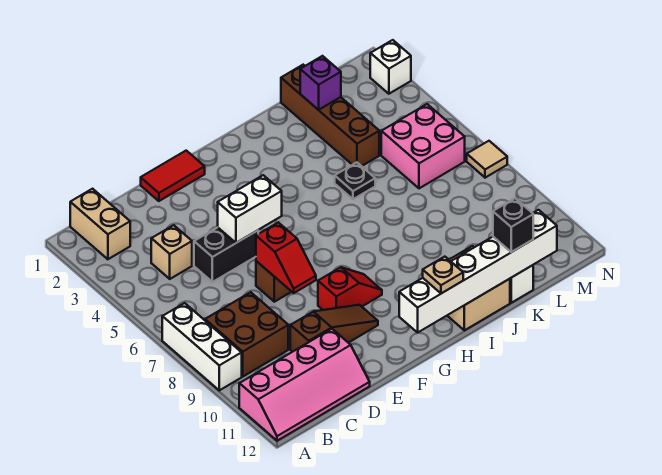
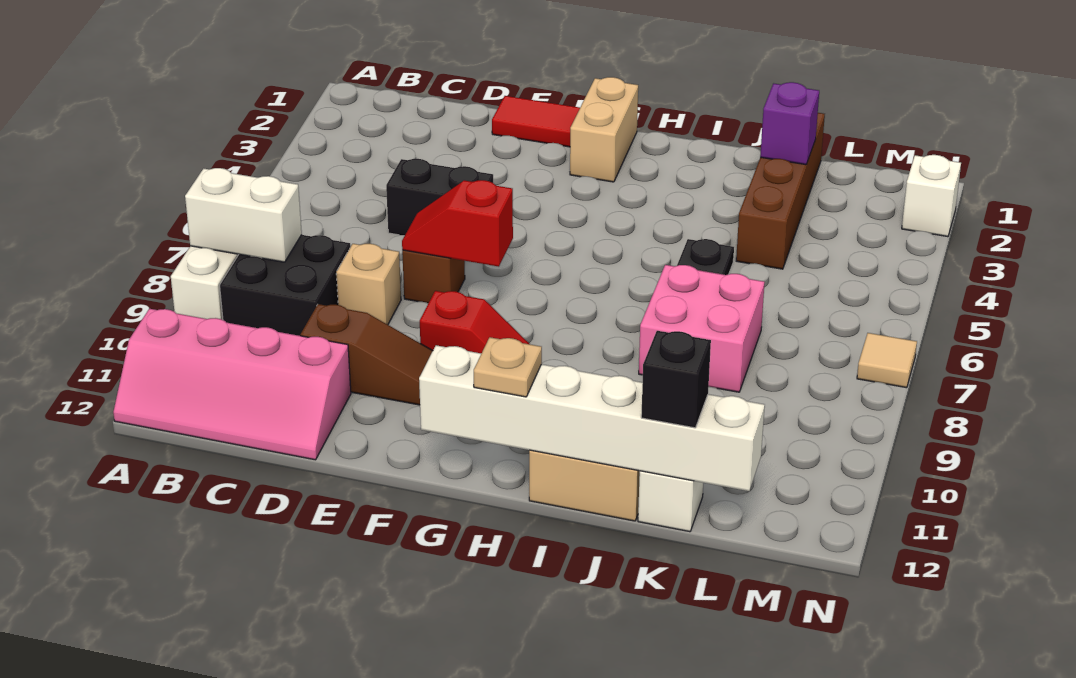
tan 1x2 brick [70,189,130,259] -> tan 1x2 brick moved to [570,77,638,182]
brown 2x2 brick [205,292,288,376] -> black 2x2 brick [220,235,350,336]
tan 1x1 brick [151,225,192,279] -> tan 1x1 brick moved to [336,244,401,325]
white 1x2 brick [218,175,282,243] -> white 1x2 brick moved to [185,168,302,262]
red 1x2 slope [256,222,316,293] -> red 1x2 slope turned to [402,180,513,267]
pink 2x2 brick [381,104,465,188] -> pink 2x2 brick moved to [639,265,765,392]

